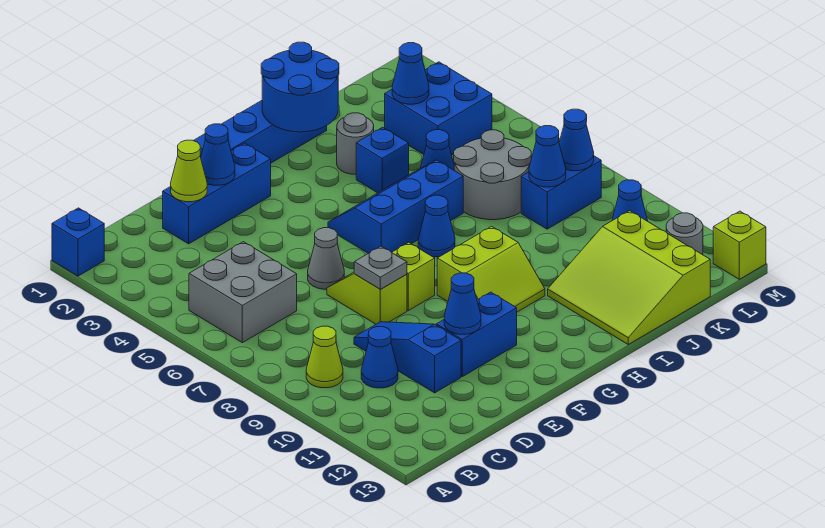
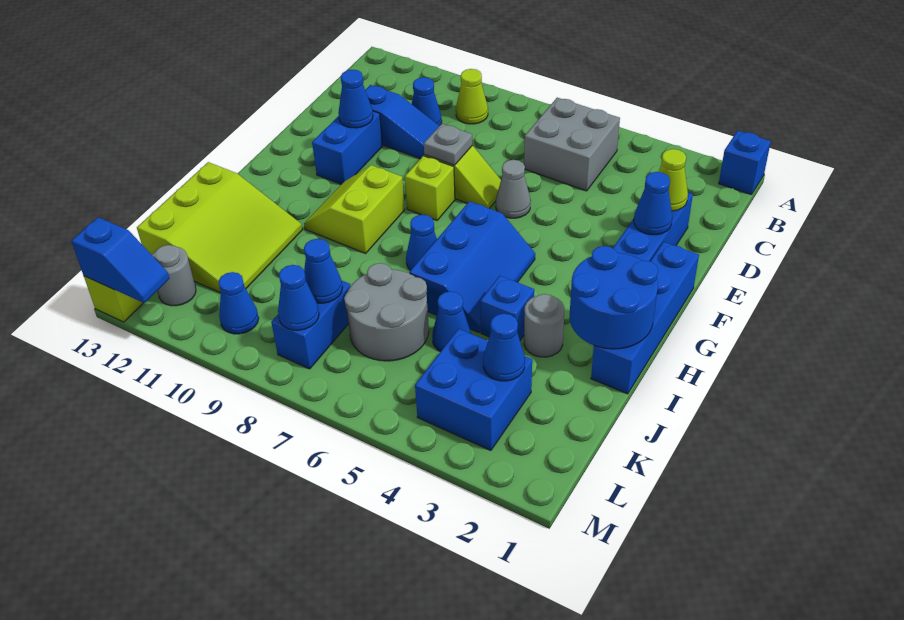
lime 3x3 slope [548,211,710,344] -> lime 3x3 slope turned to [137,162,302,293]
none -> blue 1x2 slope [71,217,170,303]

